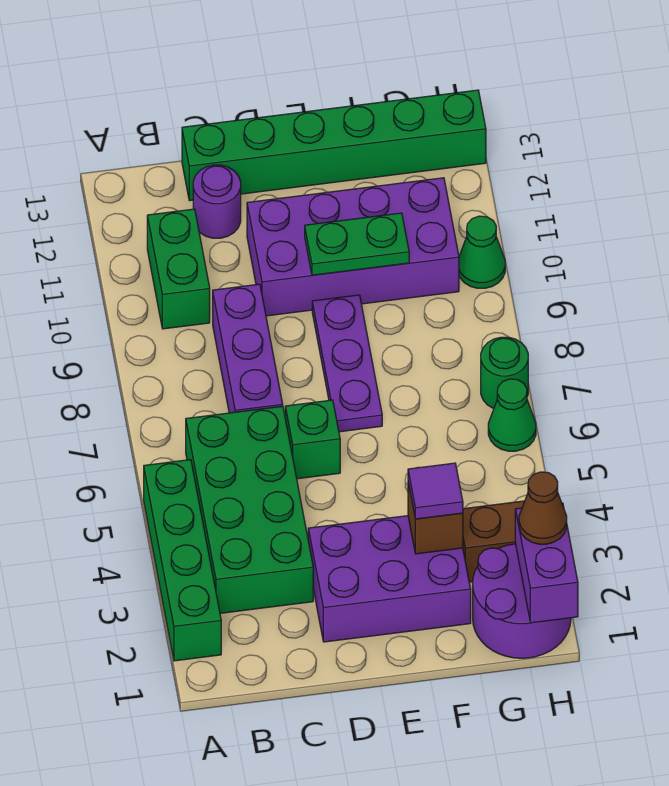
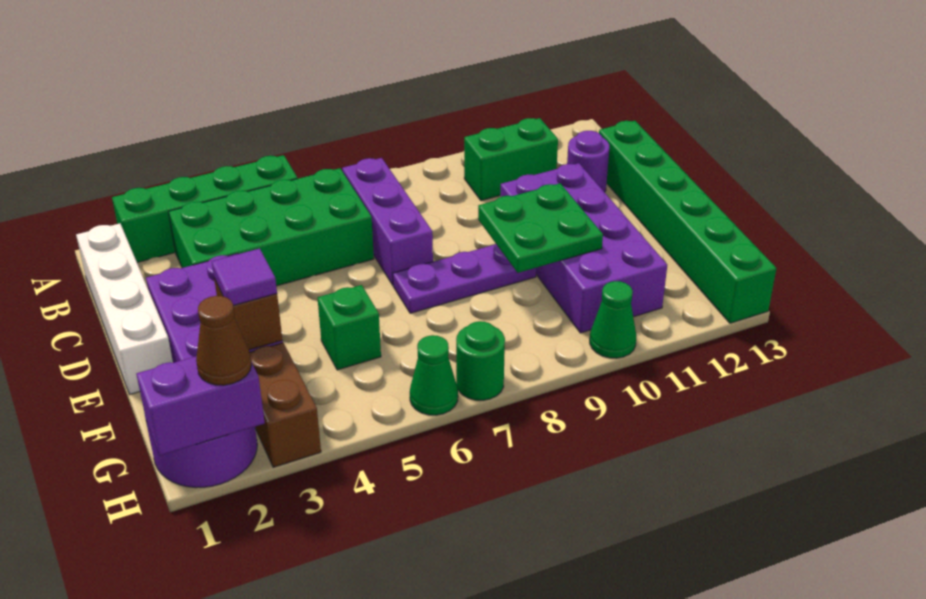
none -> white 1x4 brick [76,223,173,394]
purple 1x3 brick [213,284,283,413] -> purple 1x3 brick turned to [342,158,433,285]
green 1x1 brick [285,400,340,479] -> green 1x1 brick moved to [318,285,381,370]
green 1x2 plate [305,213,409,275] -> green 2x2 plate [478,183,603,273]

